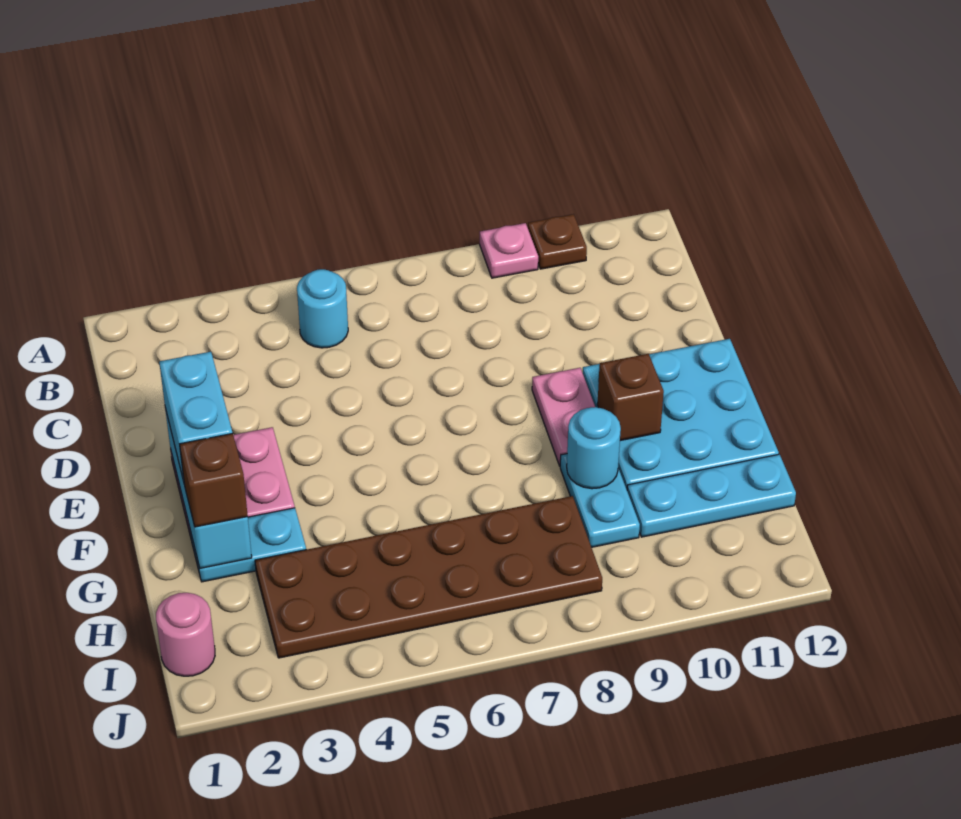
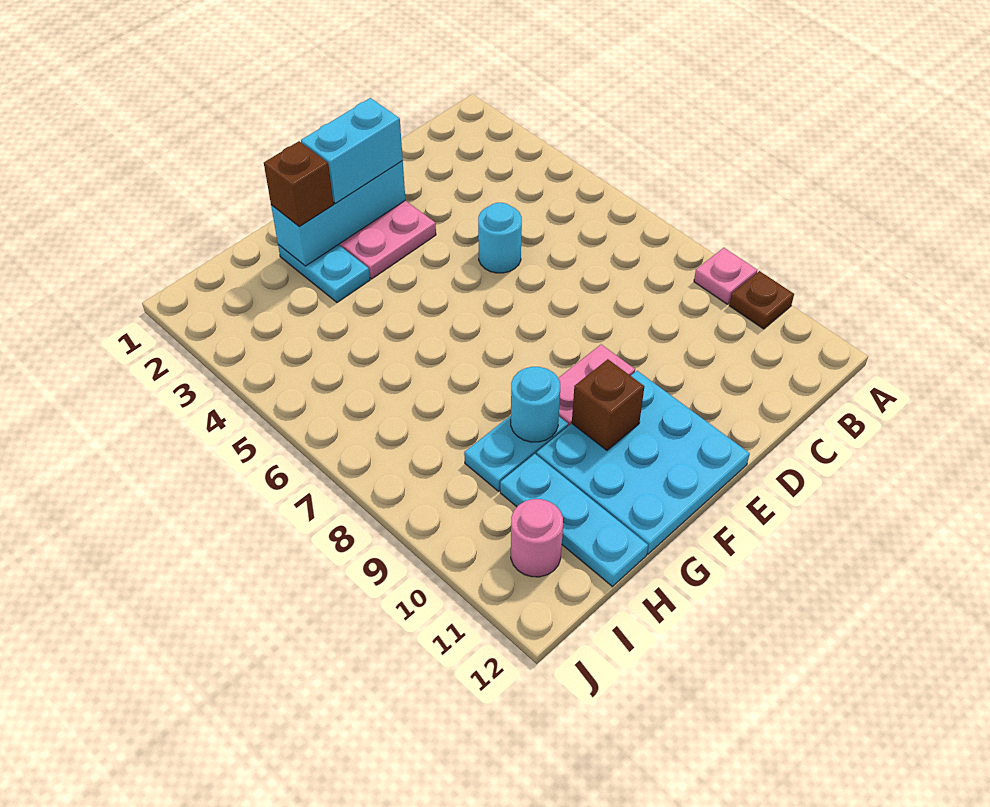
cyan 1x1 round brick [297,269,348,348] -> cyan 1x1 round brick moved to [478,203,522,273]
brown 2x6 plate [255,496,602,658] -> none
pink 1x1 round brick [156,593,215,676] -> pink 1x1 round brick moved to [511,499,563,577]

